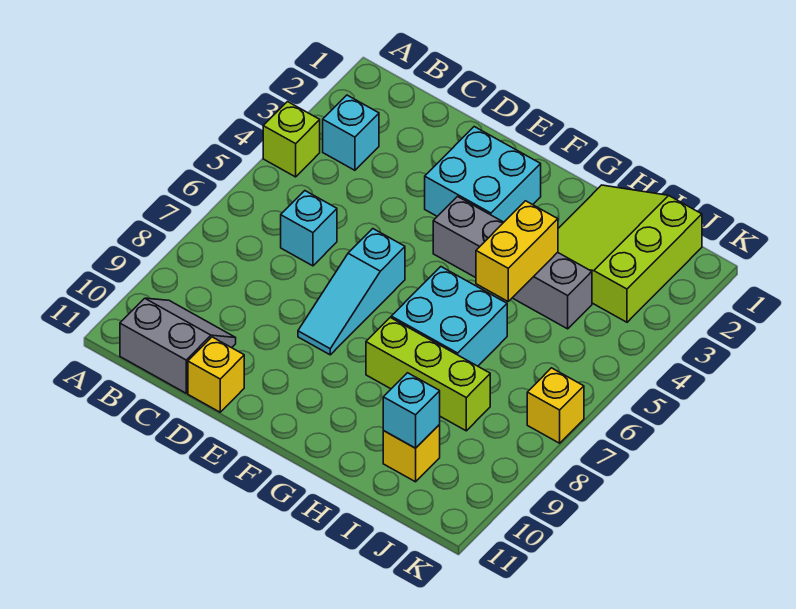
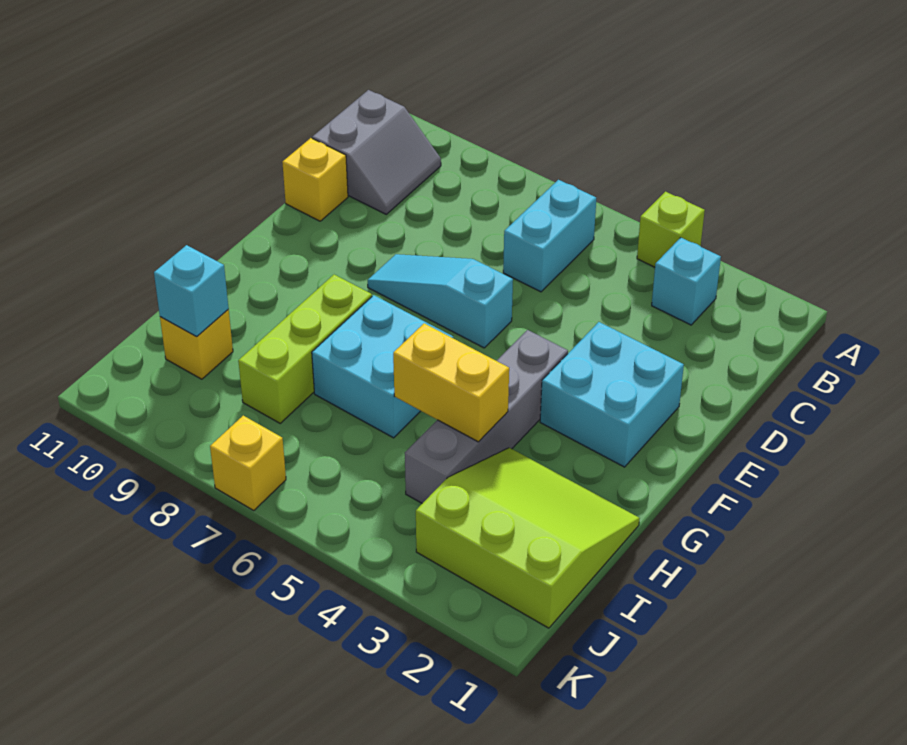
cyan 1x1 brick [281,191,337,266] -> cyan 1x2 brick [503,180,596,292]

